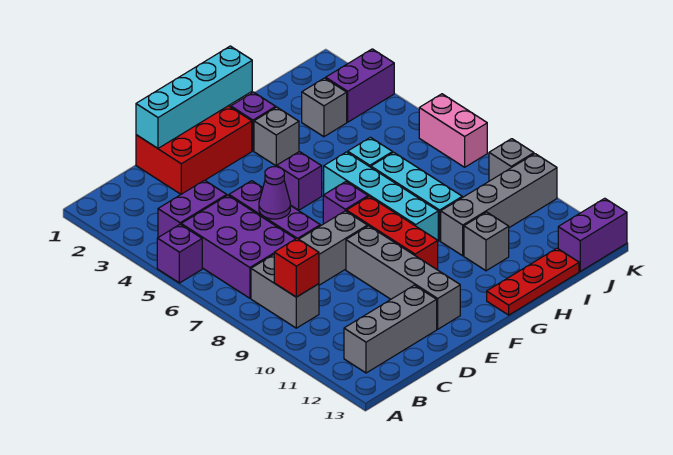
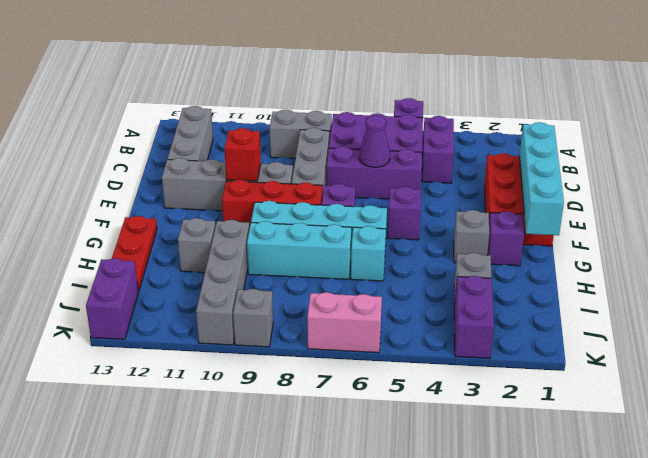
red 1x1 brick [274,238,319,297] -> red 1x1 brick moved to [225,128,261,181]

